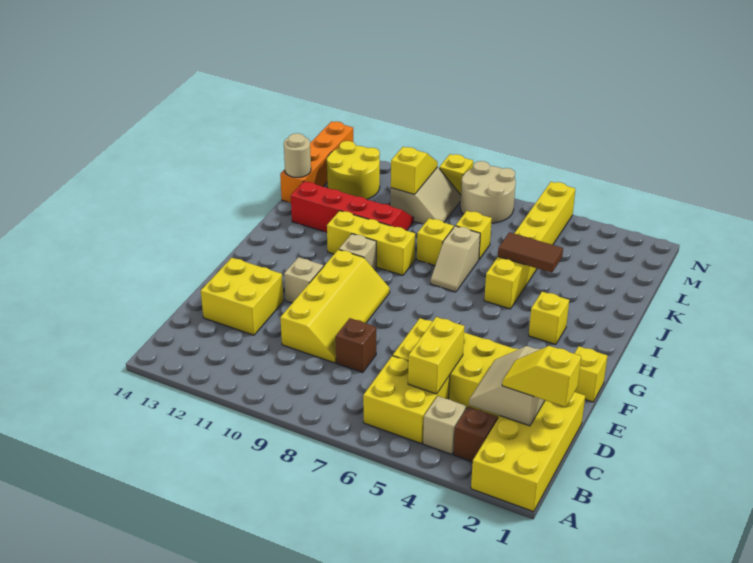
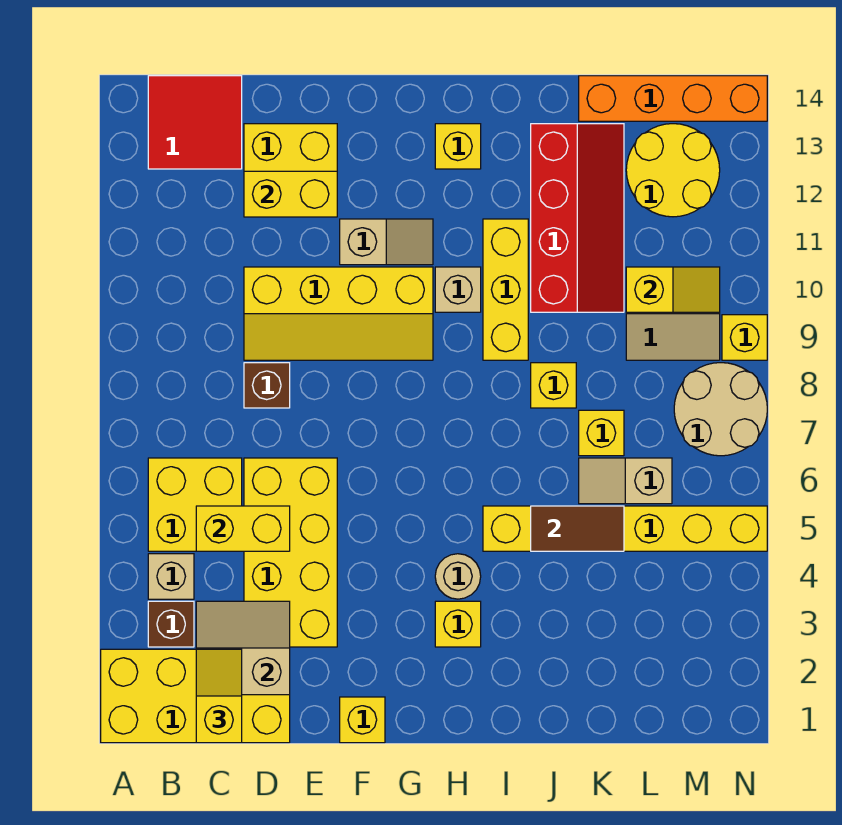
none -> red 2x2 tile [148,76,242,169]
none -> yellow 1x2 brick [244,171,337,217]
none -> yellow 1x1 brick [435,124,481,169]
tan 1x2 slope [431,226,480,292] -> tan 1x2 slope moved to [579,458,672,504]
brown 1x2 tile [498,232,563,273] -> brown 1x2 tile turned to [531,506,624,551]
tan 1x1 round brick [284,133,311,177] -> tan 1x1 round brick moved to [435,554,481,599]

